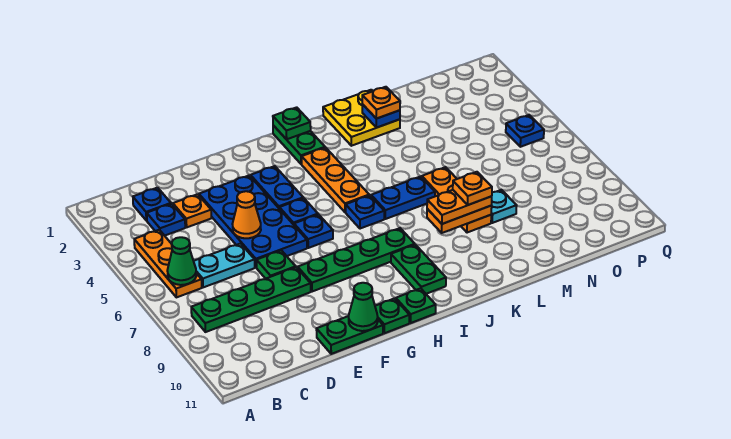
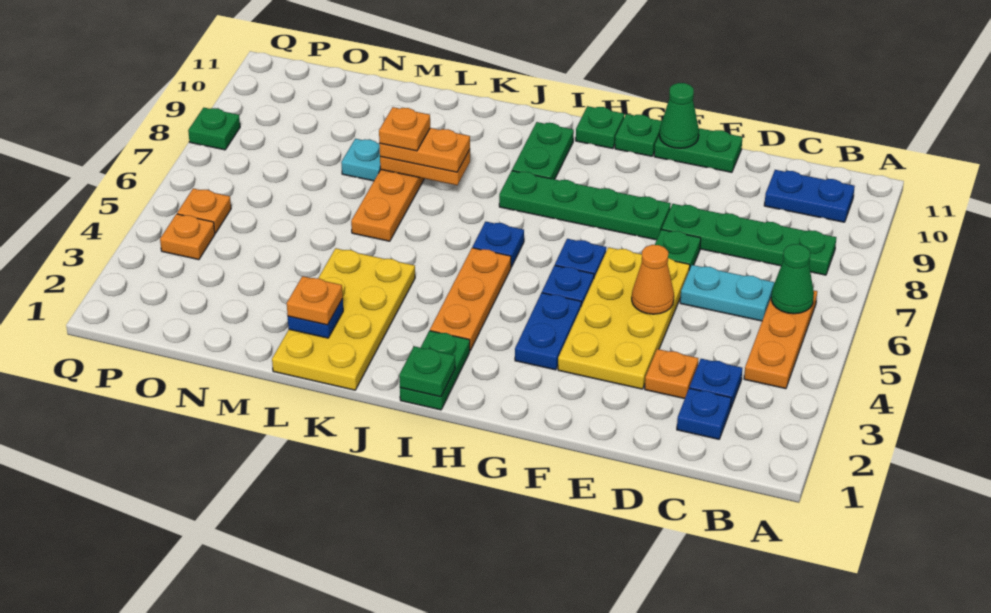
blue 2x4 plate [199,176,307,268] -> yellow 2x4 plate [558,247,690,389]
blue 1x2 plate [371,176,435,219] -> blue 1x2 plate moved to [764,170,855,222]
yellow 2x2 plate [323,90,400,146] -> yellow 2x4 plate [272,248,415,390]
none -> orange 1x1 plate [160,214,215,260]
blue 1x1 plate [506,115,544,147] -> orange 1x1 plate [177,188,231,233]
none -> green 1x1 plate [188,108,240,150]

